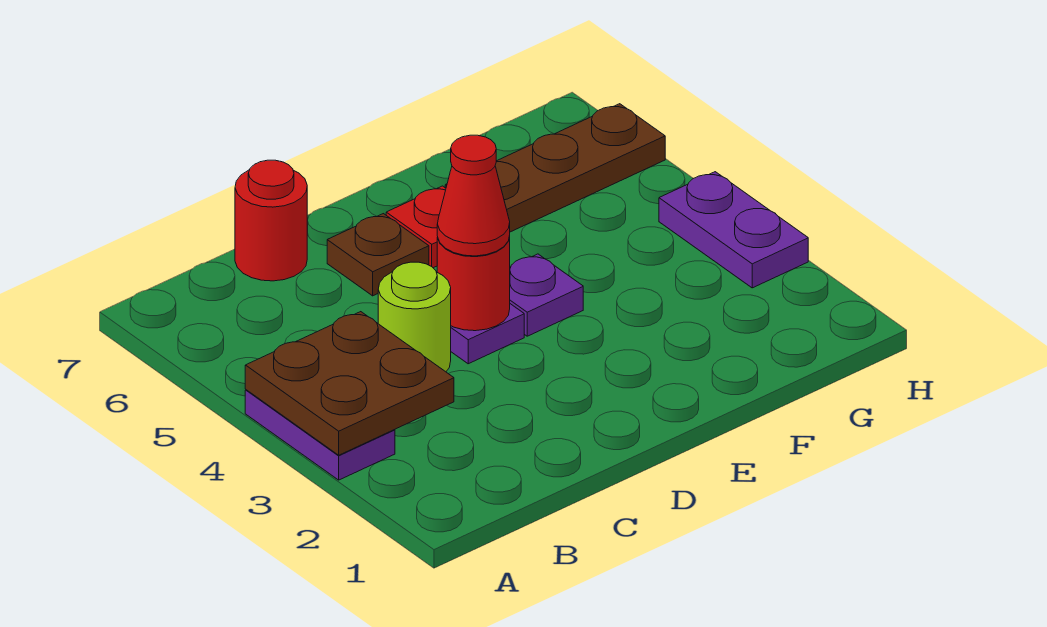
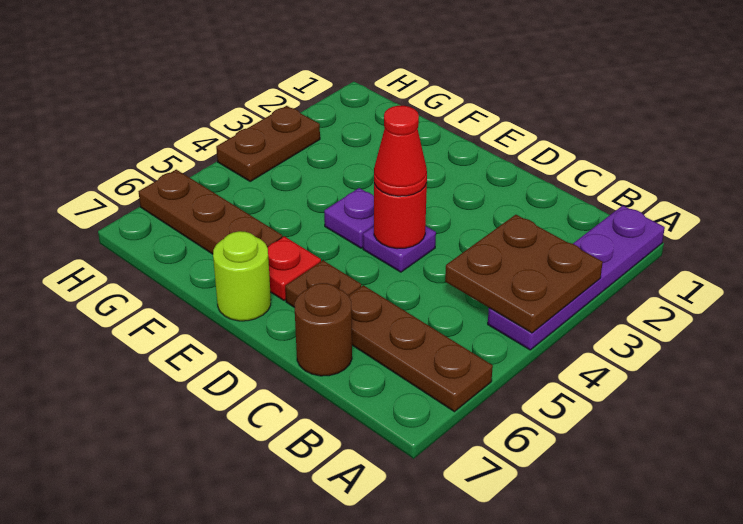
purple 1x2 plate [245,390,395,480] -> purple 1x4 plate [488,205,665,350]
none -> brown 1x3 plate [349,285,493,412]
lime 1x1 round brick [378,262,451,372] -> lime 1x1 round brick moved to [213,231,271,321]
red 1x1 round brick [235,160,307,281] -> brown 1x1 round brick [295,283,352,376]
purple 1x2 plate [659,172,808,288] -> brown 1x2 plate [216,106,320,181]

